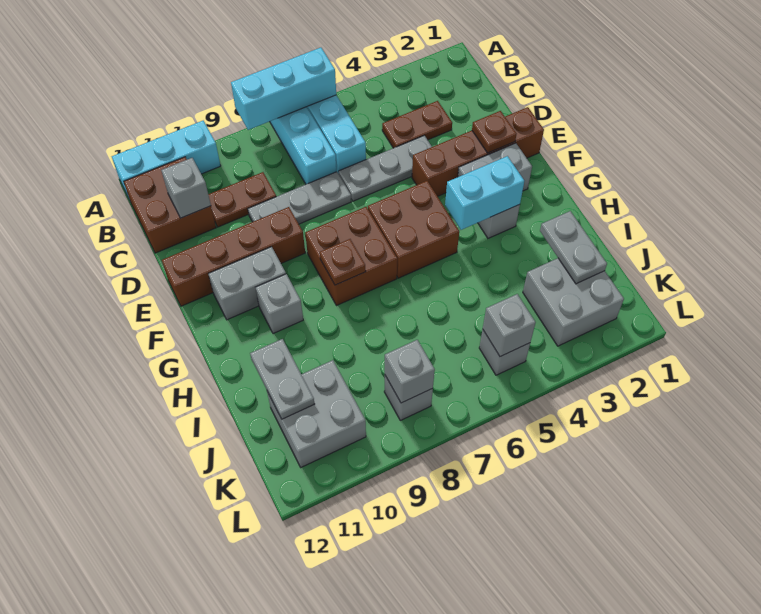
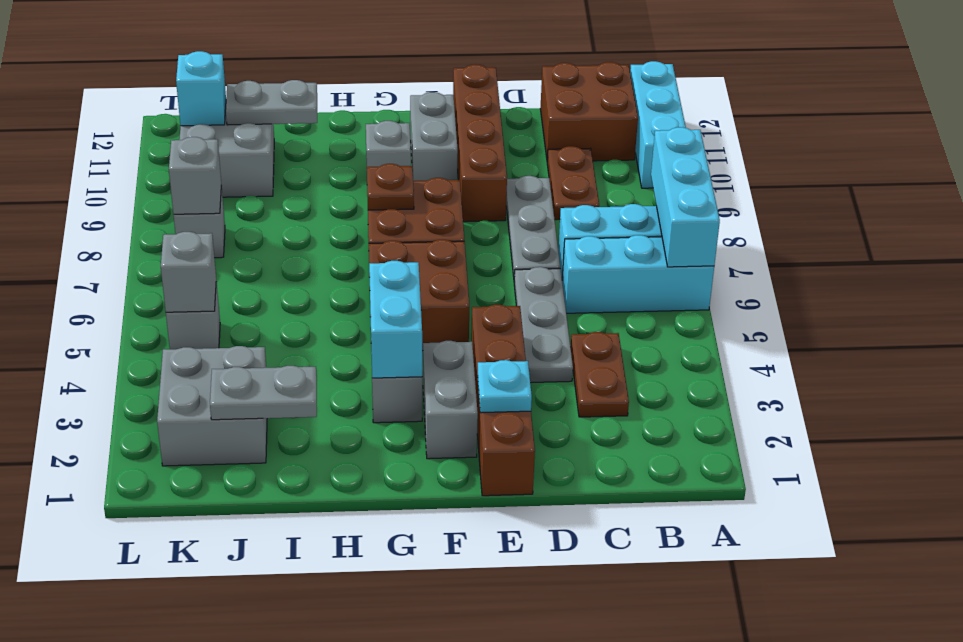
grey 1x1 brick [161,158,211,218] -> none
brown 1x1 plate [472,111,516,153] -> cyan 1x1 plate [477,360,532,413]
none -> cyan 1x1 brick [176,51,226,126]

